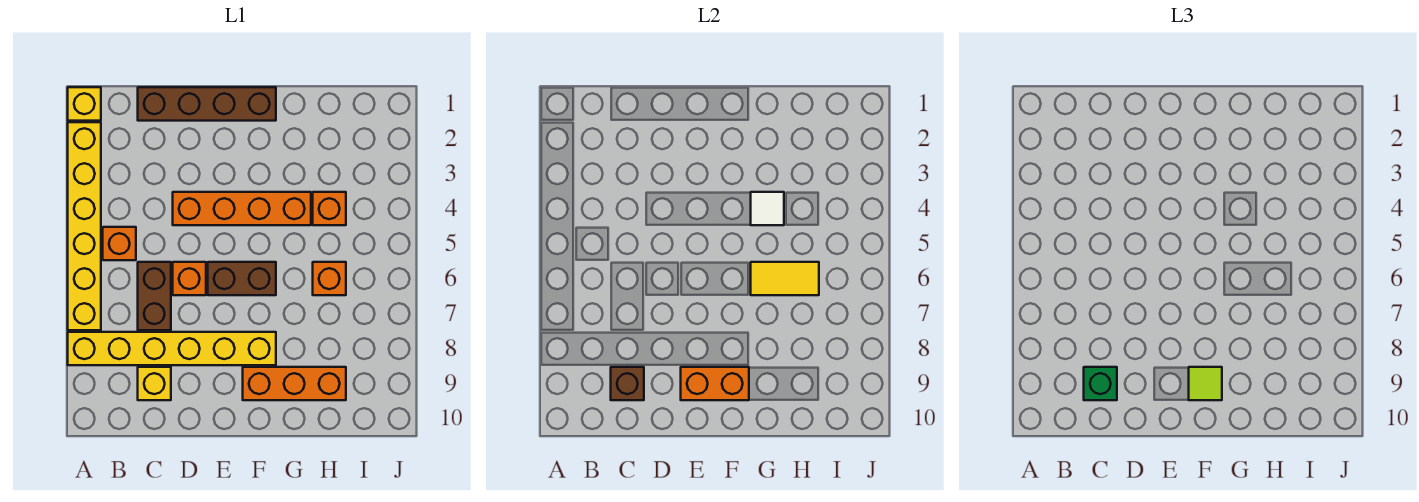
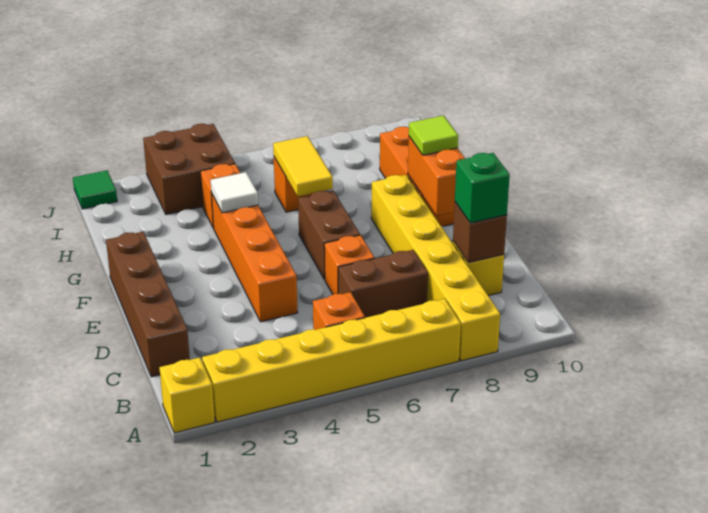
none -> brown 2x2 brick [143,124,235,214]
none -> green 1x1 tile [73,170,117,209]

